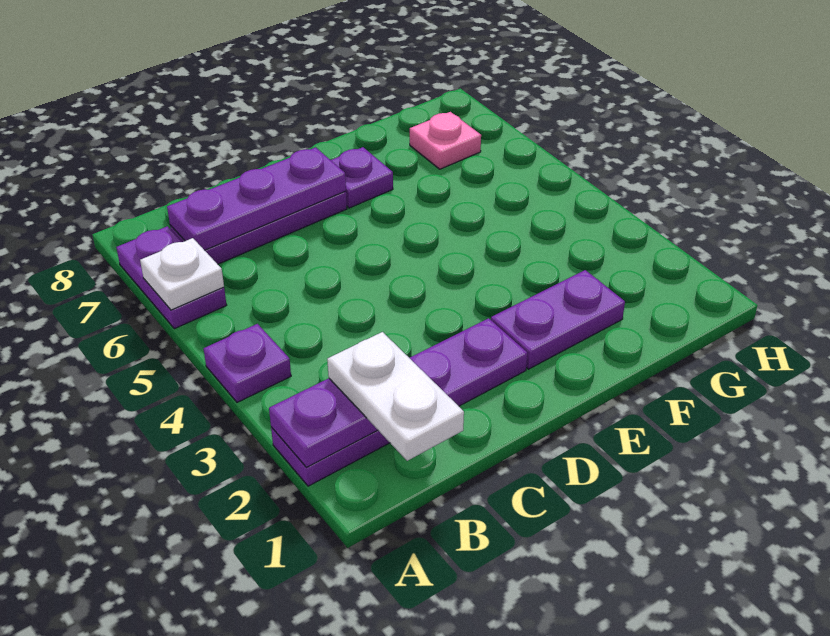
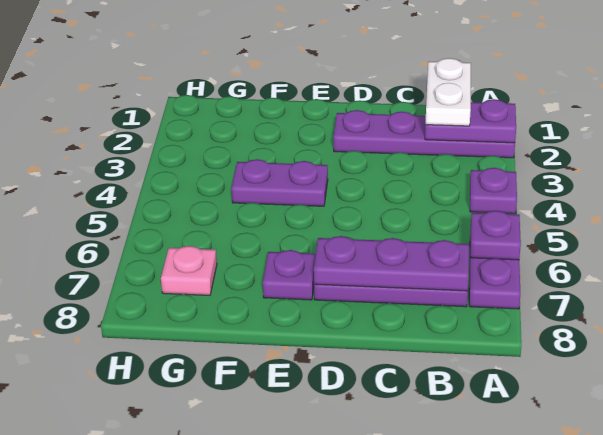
white 1x1 plate [140,238,224,310] -> purple 1x1 plate [471,211,521,260]
purple 1x2 plate [491,270,625,369] -> purple 1x2 plate moved to [231,159,328,206]

